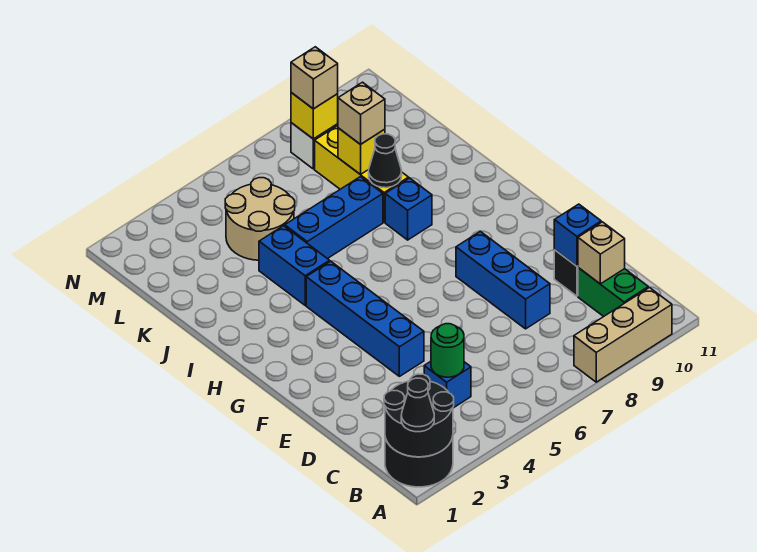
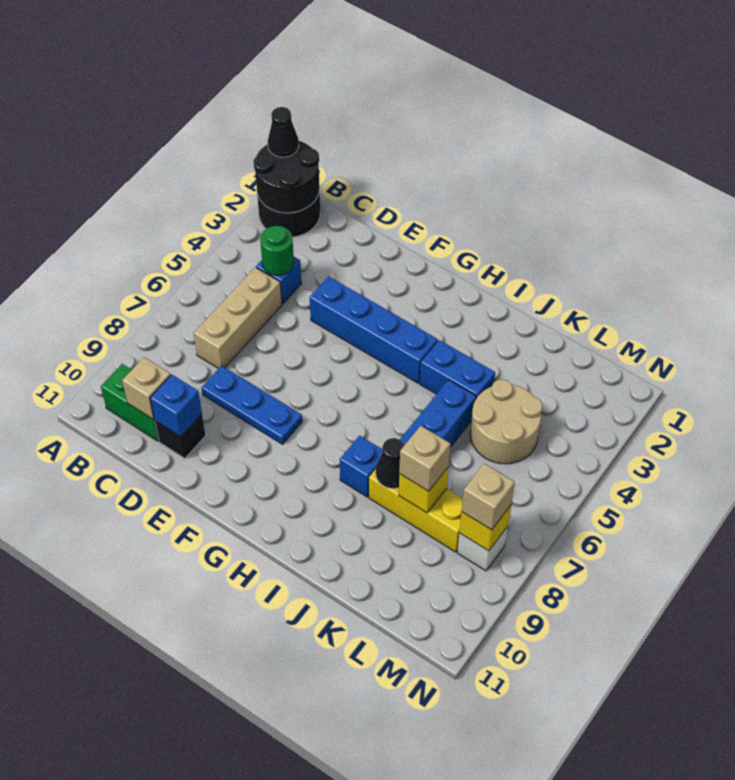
tan 1x3 brick [574,287,672,382] -> tan 1x3 brick moved to [194,267,282,369]
blue 1x3 brick [456,231,550,329] -> blue 1x3 plate [201,366,302,444]

